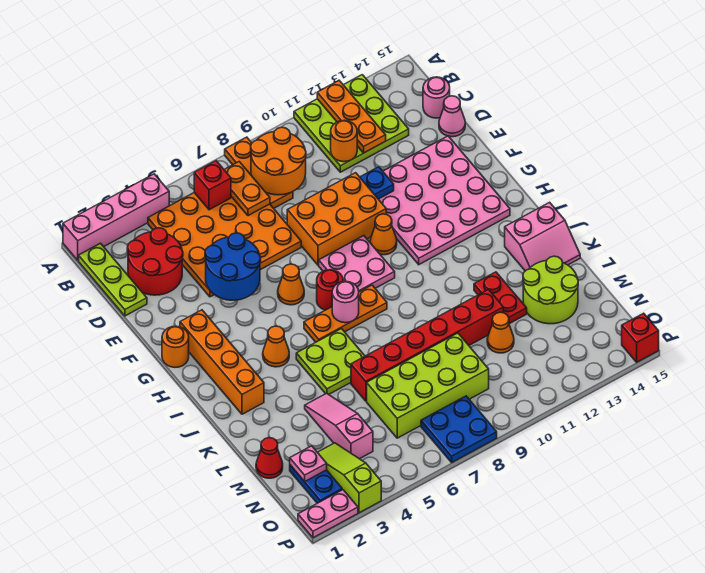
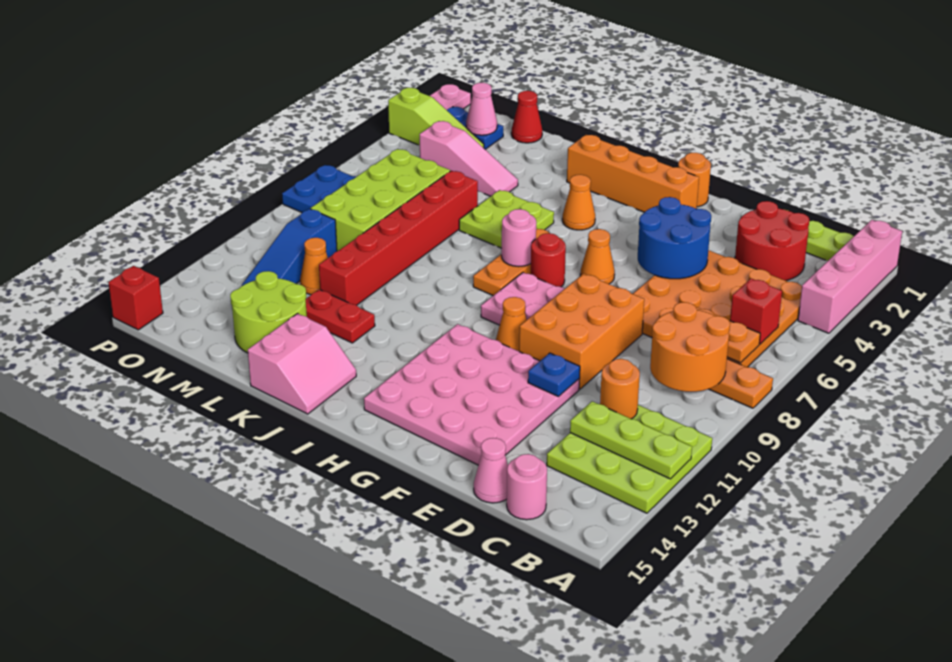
orange 1x3 plate [317,81,386,153] -> lime 1x3 plate [570,401,692,479]
pink 2x2 slope [505,202,580,271] -> pink 2x2 slope turned to [248,314,356,414]
pink 1x1 plate [290,446,327,482] -> pink 1x1 cone [466,83,497,135]
none -> blue 1x3 slope [242,209,337,286]

